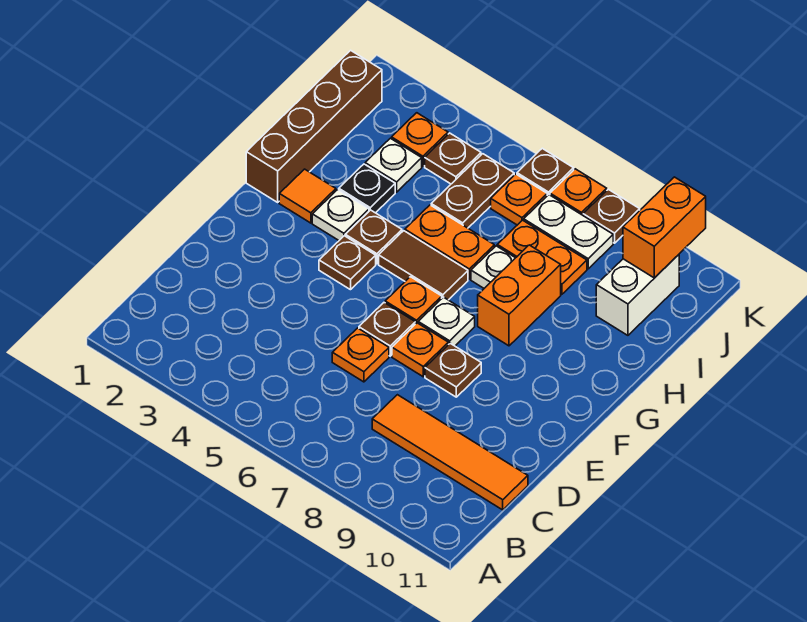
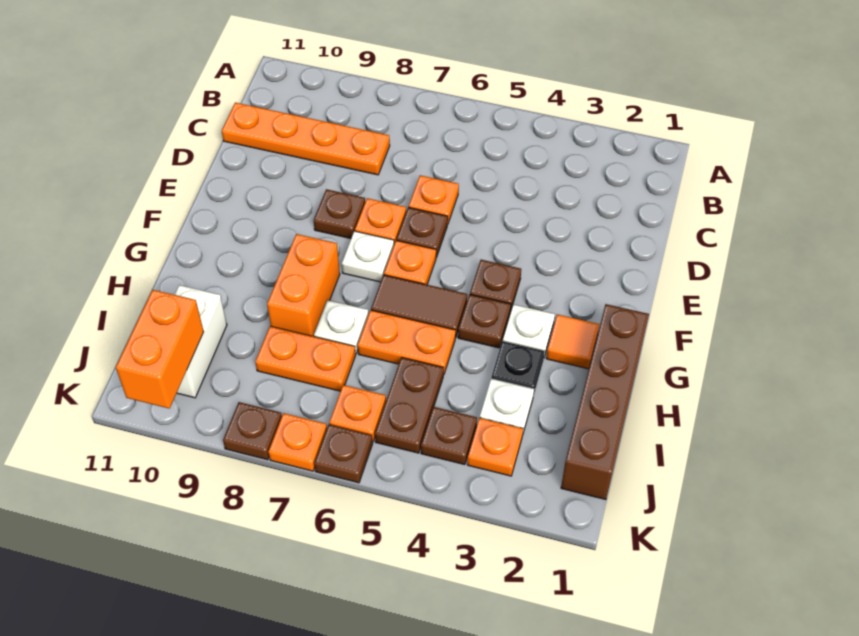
orange 1x4 tile [372,395,528,510] -> orange 1x4 plate [222,103,390,175]
white 1x2 plate [524,195,613,269] -> none

